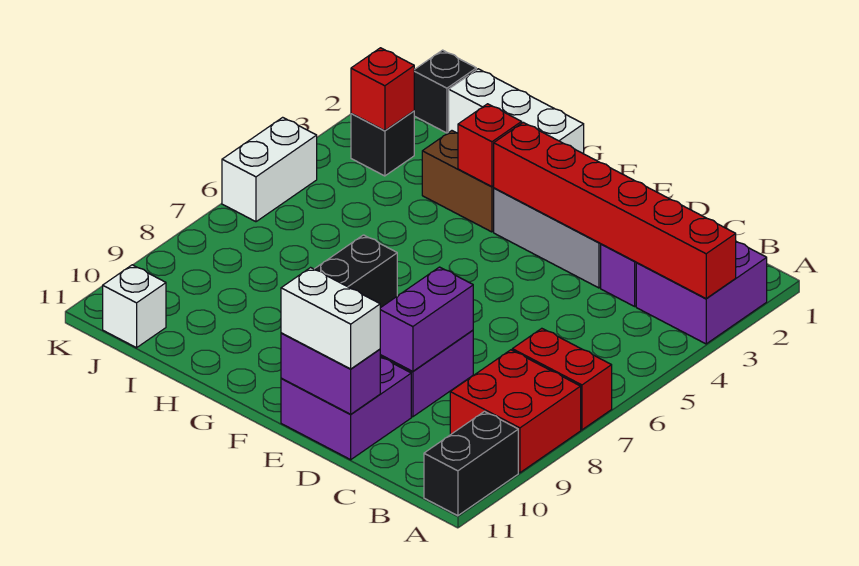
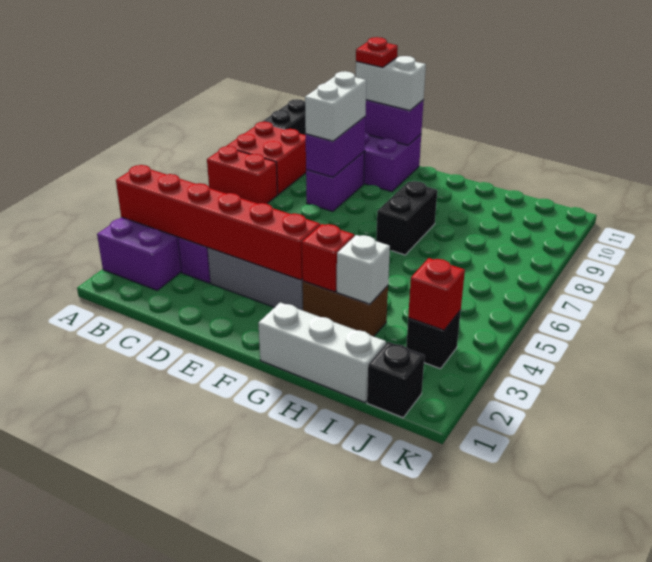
none -> red 1x1 plate [356,37,398,67]
white 1x1 brick [103,265,166,348] -> white 1x1 brick moved to [337,235,390,304]
white 1x2 brick [222,117,317,222] -> white 1x2 brick moved to [305,71,366,141]

